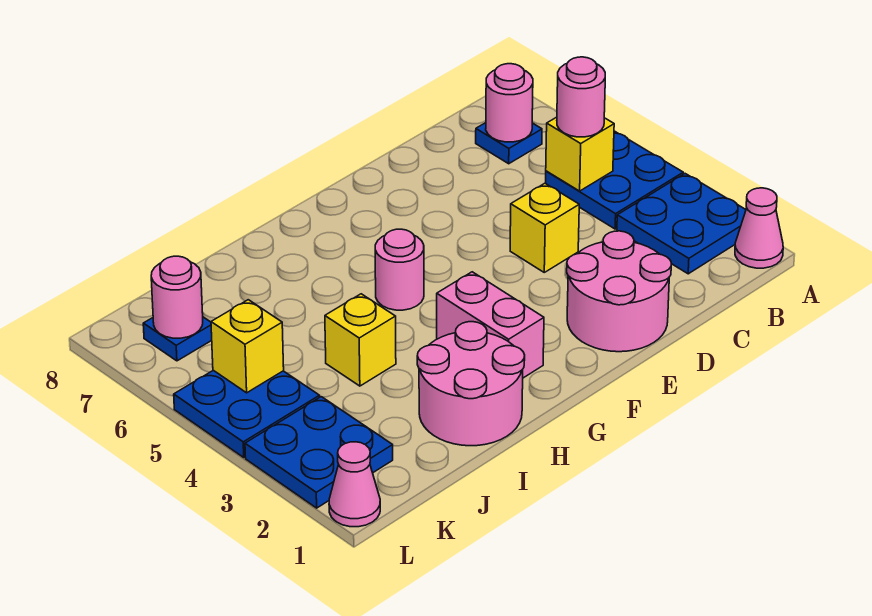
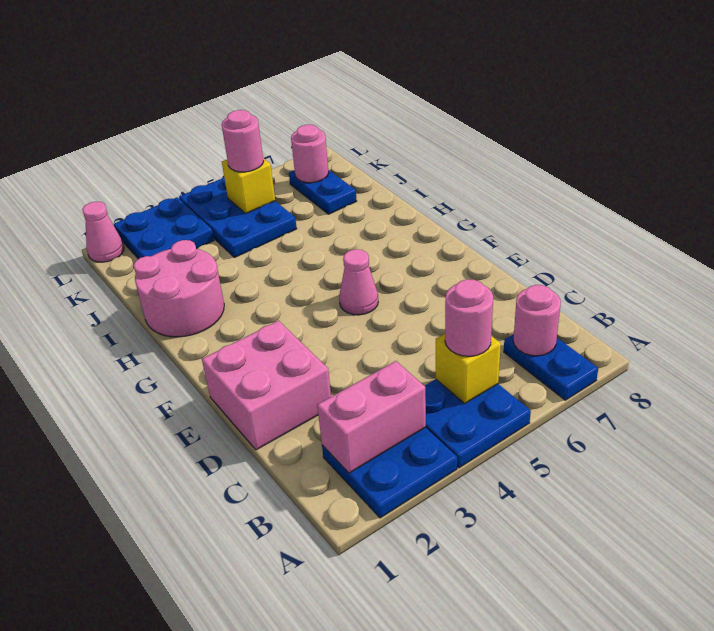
pink 1x1 cone [735,188,783,268] -> pink 1x1 cone moved to [339,249,378,315]
blue 1x1 plate [476,123,542,164] -> blue 1x2 plate [504,334,598,400]
pink 2x2 round brick [567,231,671,352] -> pink 2x2 brick [202,321,331,450]
yellow 1x1 brick [510,183,579,272] -> none
pink 1x2 brick [437,272,544,378] -> pink 1x2 brick moved to [317,361,426,473]
pink 1x1 round brick [375,229,424,310] -> pink 1x1 round brick moved to [222,110,264,172]
yellow 1x1 brick [325,294,396,386] -> none
blue 2x2 plate [174,370,320,457] -> blue 2x3 plate [179,176,297,258]
blue 1x1 plate [143,317,212,361] -> blue 1x2 plate [289,170,357,214]

